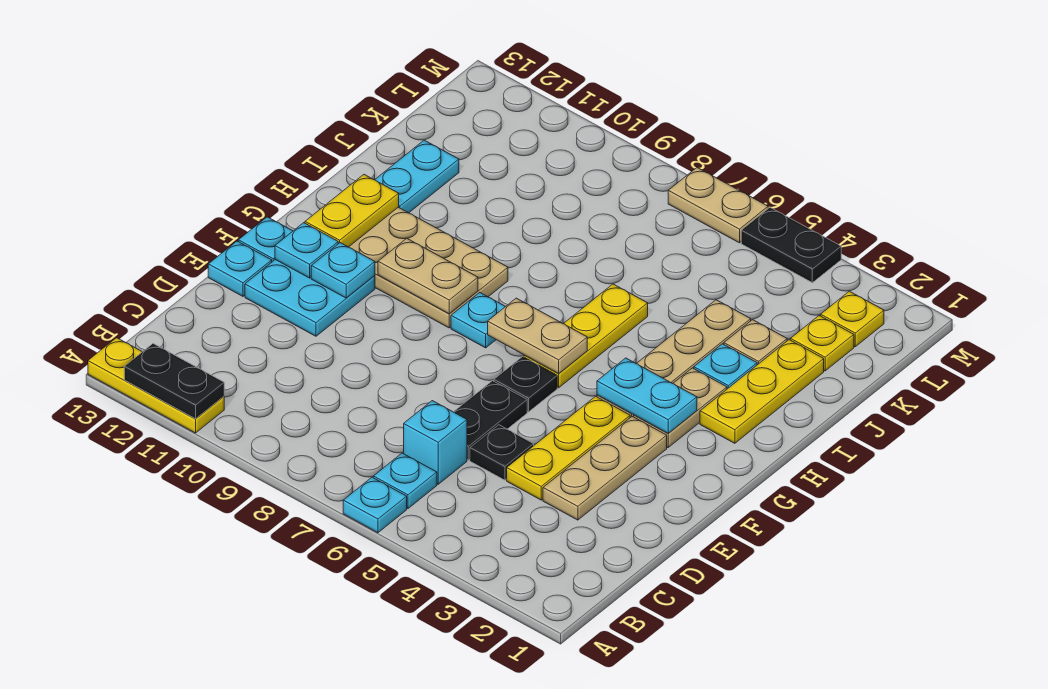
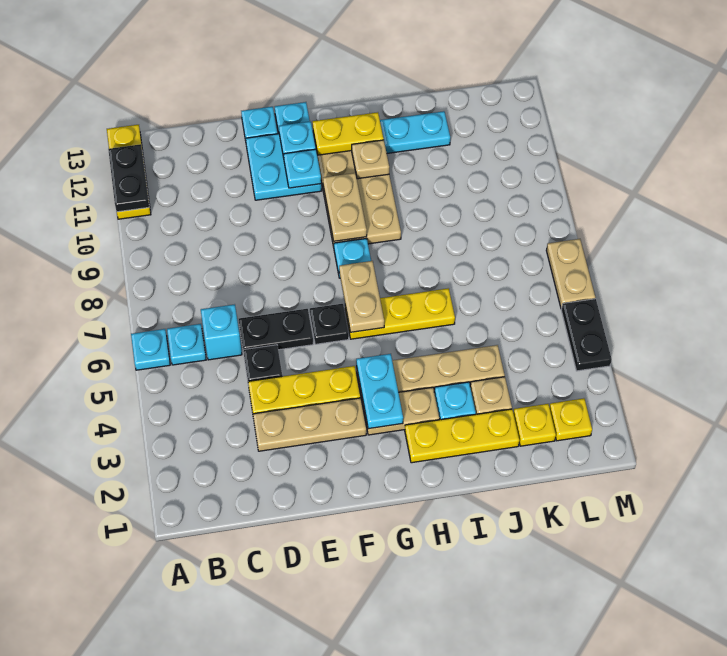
none -> tan 1x1 plate [352,140,389,179]

